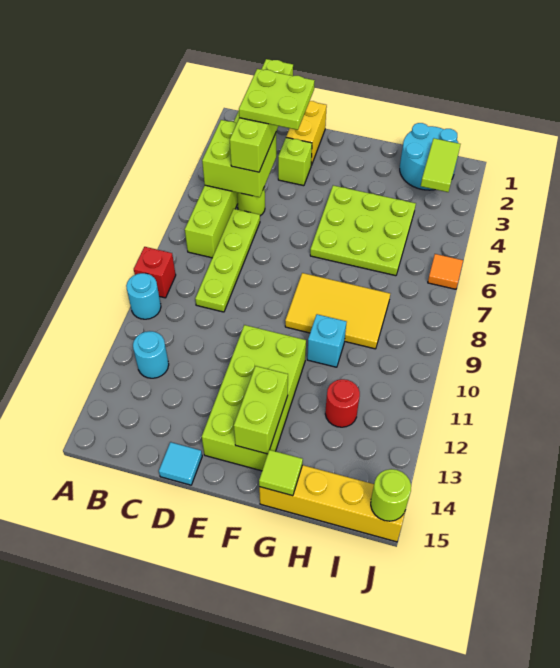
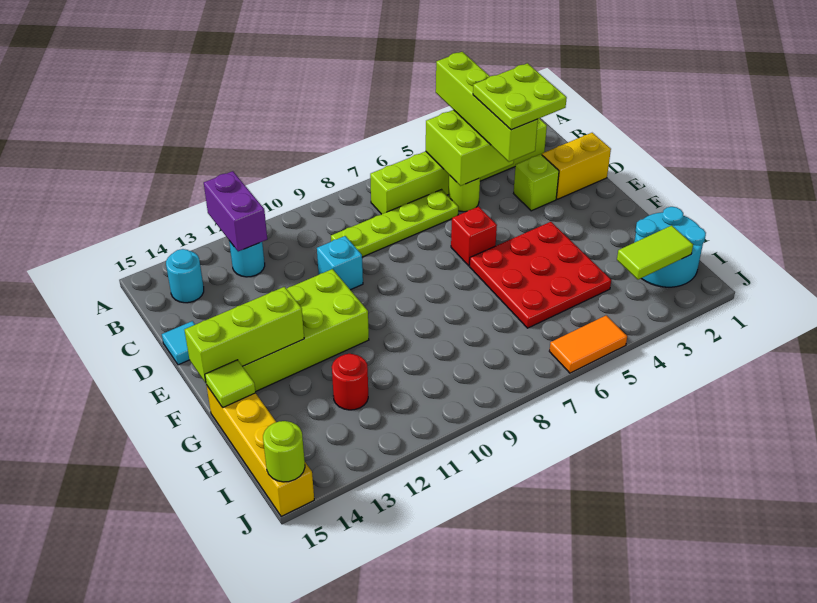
red 1x1 brick [134,247,176,298] -> red 1x1 brick moved to [451,207,497,266]
cyan 1x1 round brick [126,273,161,319] -> cyan 1x1 round brick moved to [166,249,204,303]
none -> purple 1x2 brick [204,171,267,251]
lime 1x4 brick [230,59,293,172] -> lime 1x4 brick turned to [436,52,538,162]
lime 3x3 plate [310,185,416,276] -> red 3x3 plate [470,222,611,328]
yellow 2x3 tile [285,273,390,349] -> none
lime 1x2 brick [234,366,288,454] -> lime 1x3 brick [184,287,304,383]
cyan 1x1 brick [307,314,346,367] -> cyan 1x1 brick moved to [317,236,363,290]
orange 1x1 tile [428,254,463,289] -> orange 1x2 tile [549,315,627,373]

